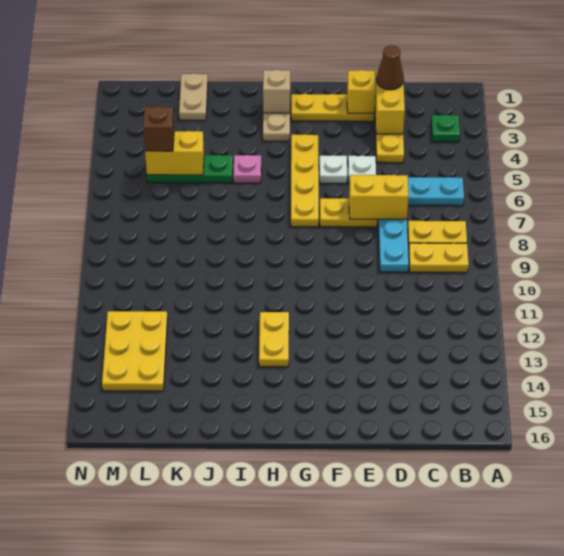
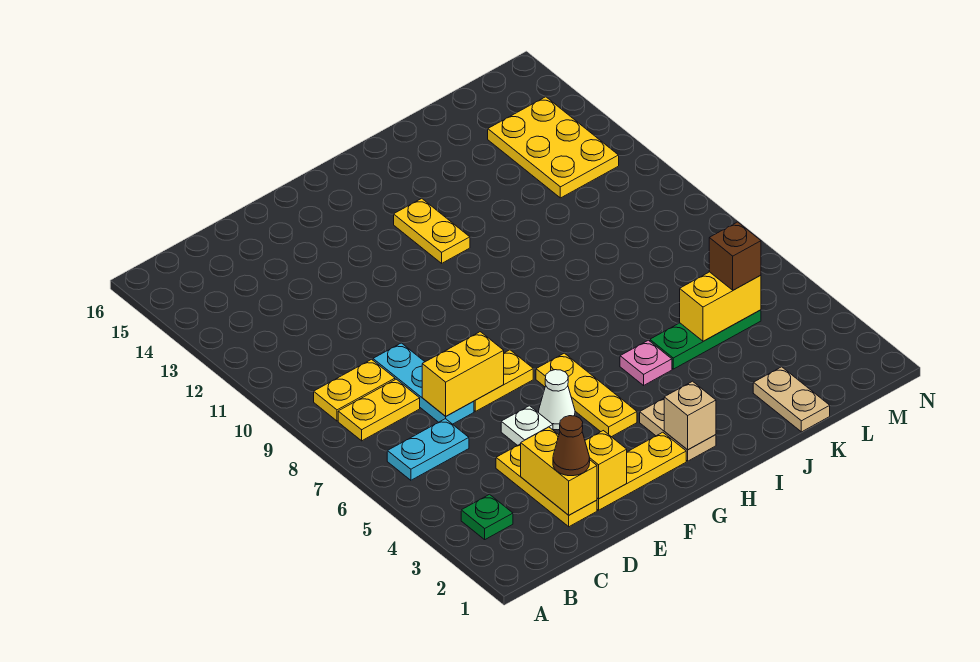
white 1x1 plate [320,155,347,183] -> white 1x1 cone [539,370,575,430]
yellow 1x4 plate [291,134,319,227] -> yellow 1x3 plate [536,353,637,437]

